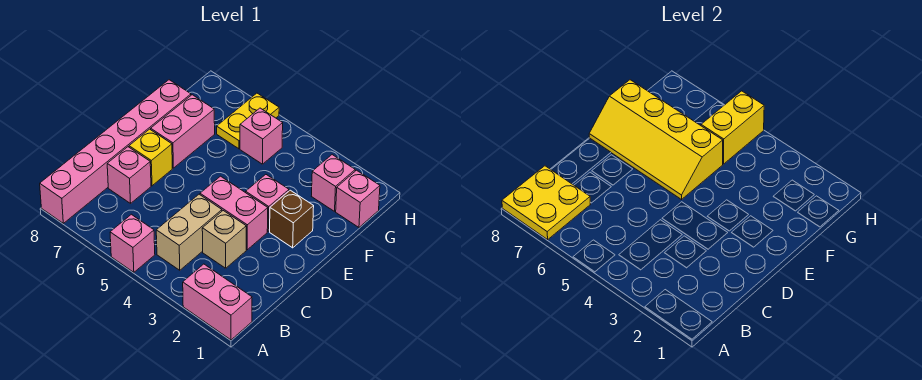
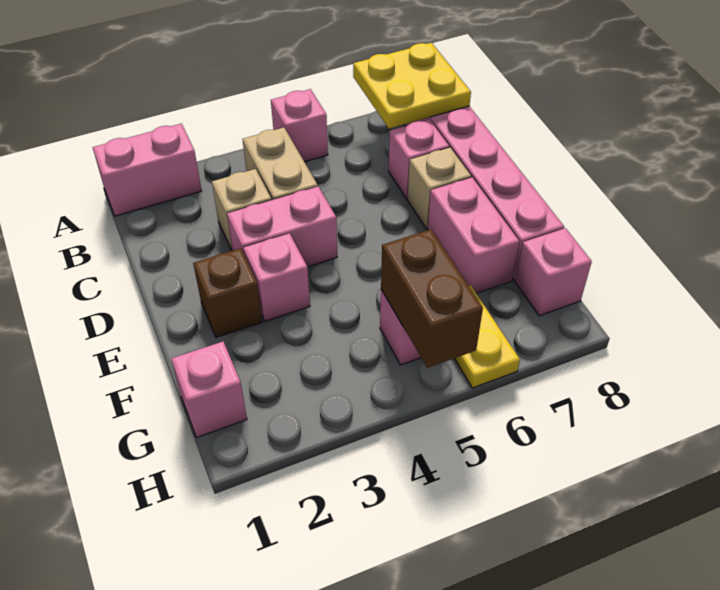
yellow 1x1 brick [129,129,172,186] -> tan 1x1 brick [408,148,471,229]
yellow 2x4 slope [589,80,723,200] -> none
pink 1x1 brick [312,155,355,211] -> pink 1x1 brick moved to [515,228,592,316]
yellow 1x2 brick [701,91,764,164] -> brown 1x2 brick [381,229,483,368]

